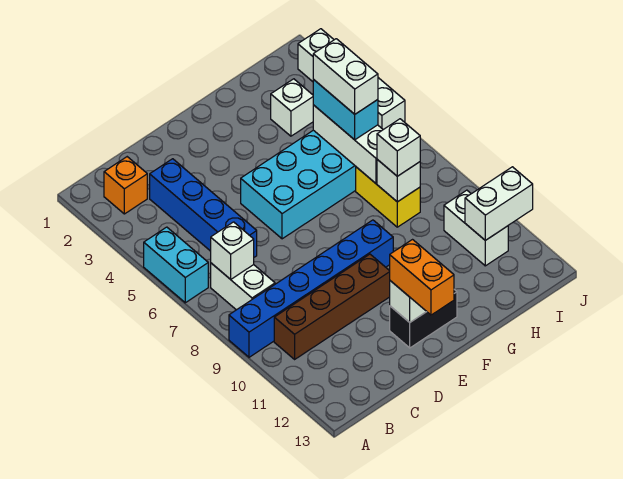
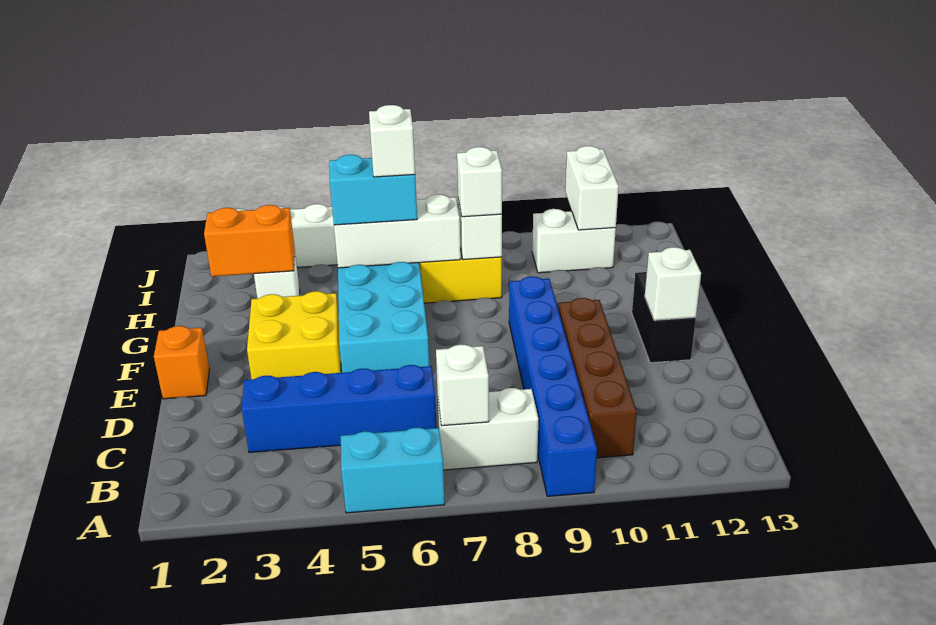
orange 1x1 brick [104,157,147,214] -> orange 1x1 brick moved to [154,326,210,399]
none -> yellow 2x2 brick [247,291,341,379]
orange 1x2 brick [390,240,454,315] -> orange 1x2 brick moved to [204,205,295,276]
white 1x2 brick [313,39,378,114] -> white 1x1 brick [369,105,415,177]

